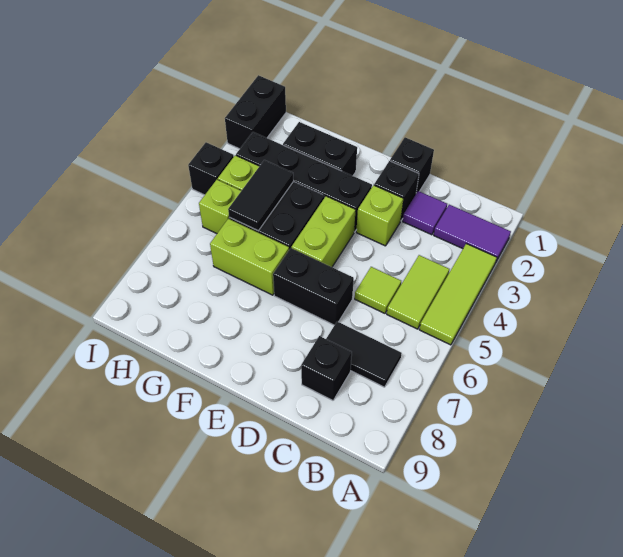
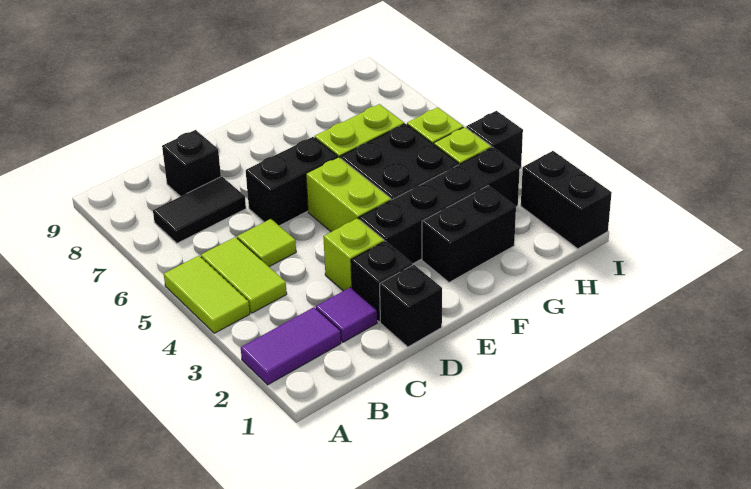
lime 1x3 tile [419,244,497,345] -> lime 1x2 tile [164,256,250,333]
black 1x2 tile [228,160,293,231] -> none

